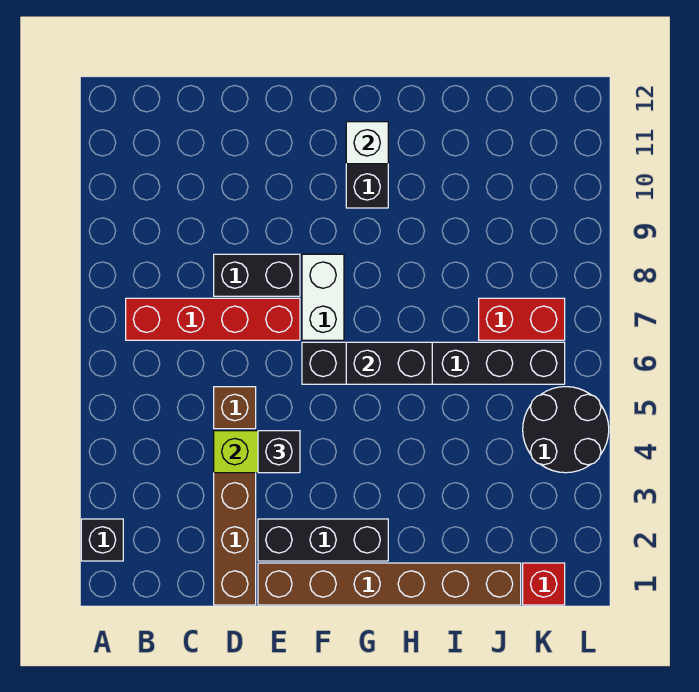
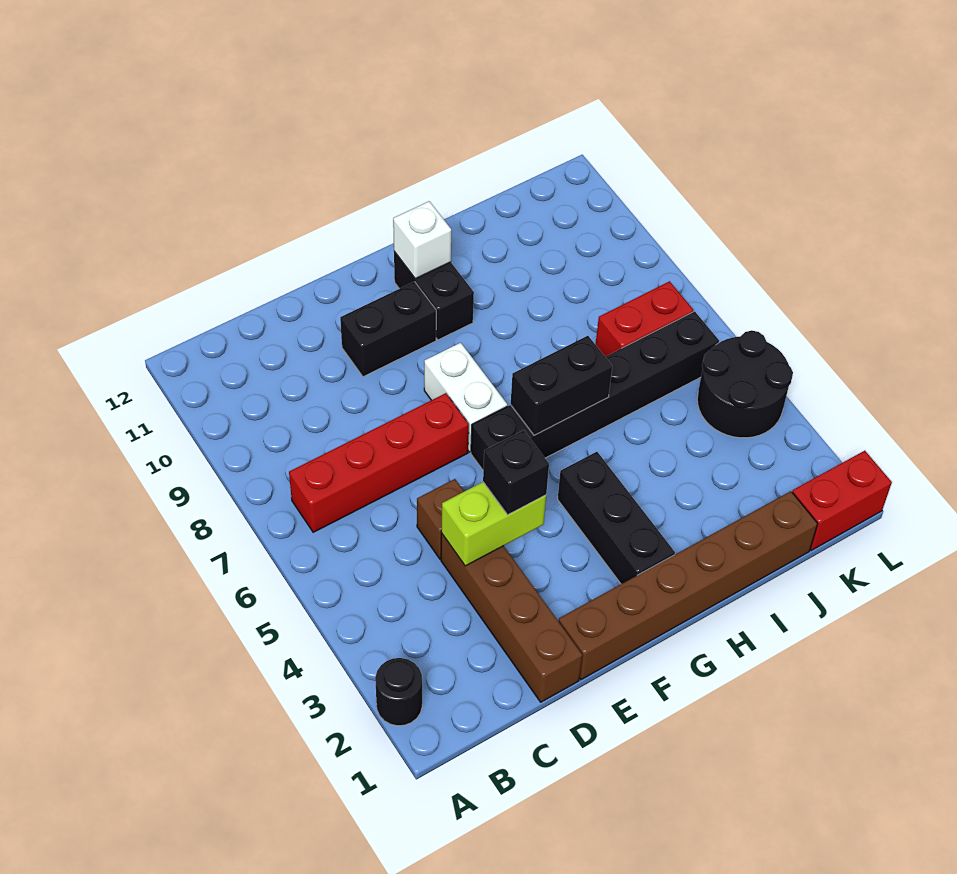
black 1x1 brick [81,519,123,561] -> black 1x1 round brick [375,658,422,726]
black 1x2 brick [214,254,300,296] -> black 1x2 brick moved to [340,282,436,377]
black 1x3 brick [258,519,388,561] -> black 1x3 brick turned to [558,452,675,584]
red 1x1 brick [523,563,565,605] -> red 1x2 brick [792,451,892,551]

